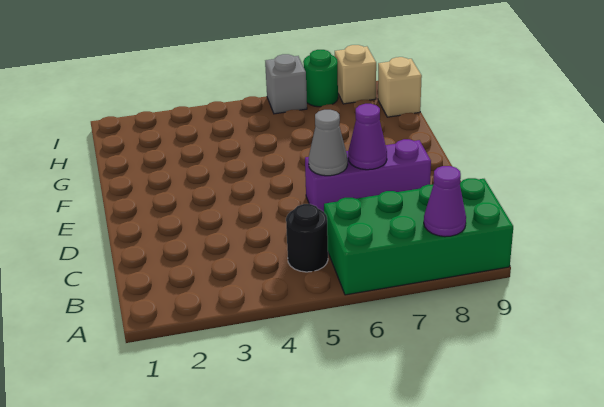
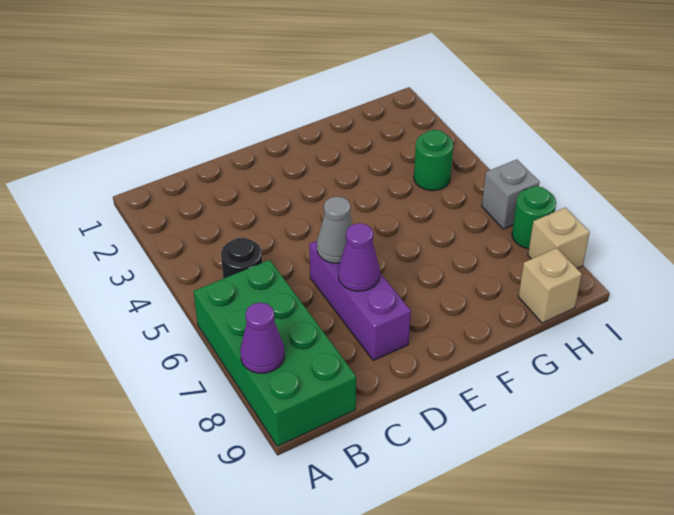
none -> green 1x1 round brick [414,130,453,191]

